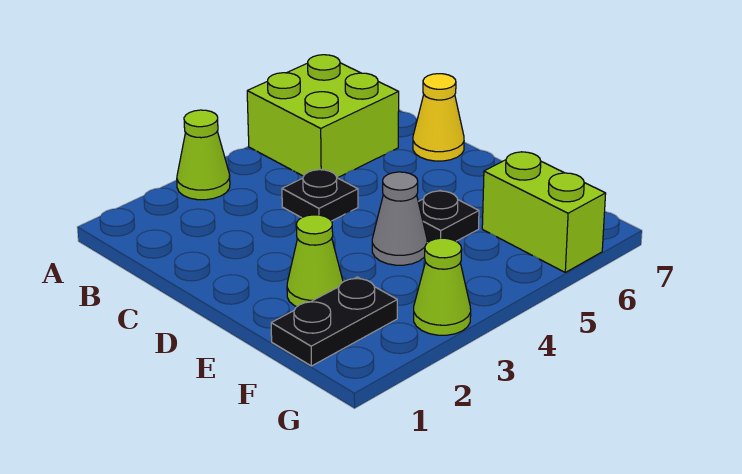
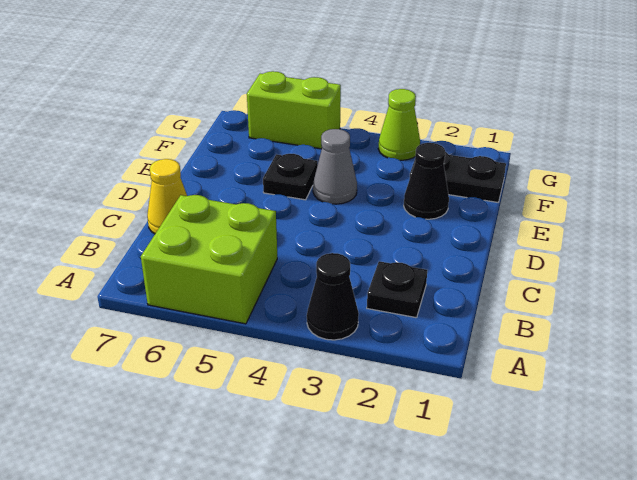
lime 1x1 cone [177,110,230,200] -> black 1x1 cone [307,253,359,340]
black 1x1 plate [282,169,358,221] -> black 1x1 plate moved to [367,261,427,318]
lime 1x1 cone [287,215,343,307] -> black 1x1 cone [404,143,449,219]
lime 1x2 brick [482,152,606,272] -> lime 1x2 brick turned to [247,71,341,149]

